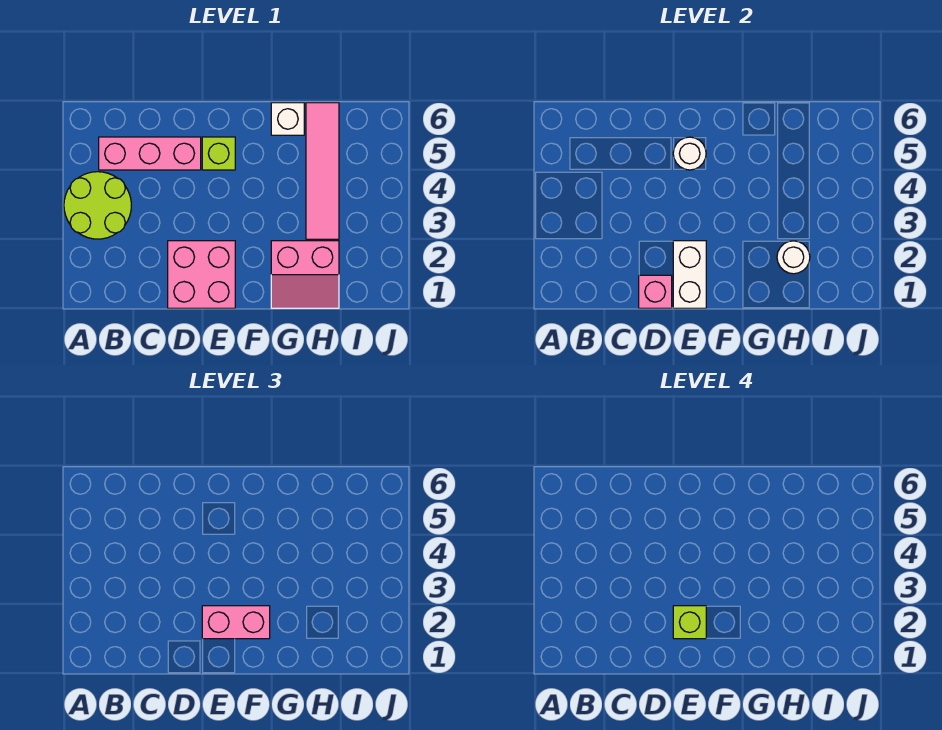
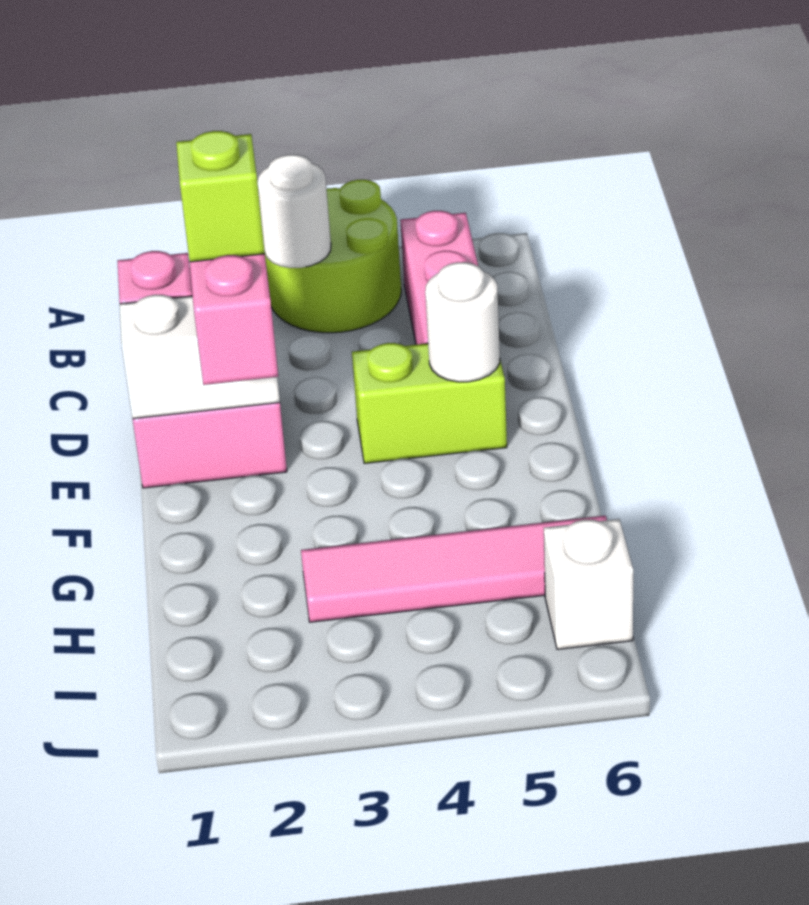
lime 1x1 brick [202,137,235,170] -> lime 1x2 brick [352,343,507,463]
pink 2x2 slope [271,241,339,308] -> none
white 1x1 brick [271,103,304,135] -> white 1x1 brick moved to [544,519,633,649]
white 1x1 round brick [777,241,810,274] -> white 1x1 round brick moved to [258,155,331,268]

